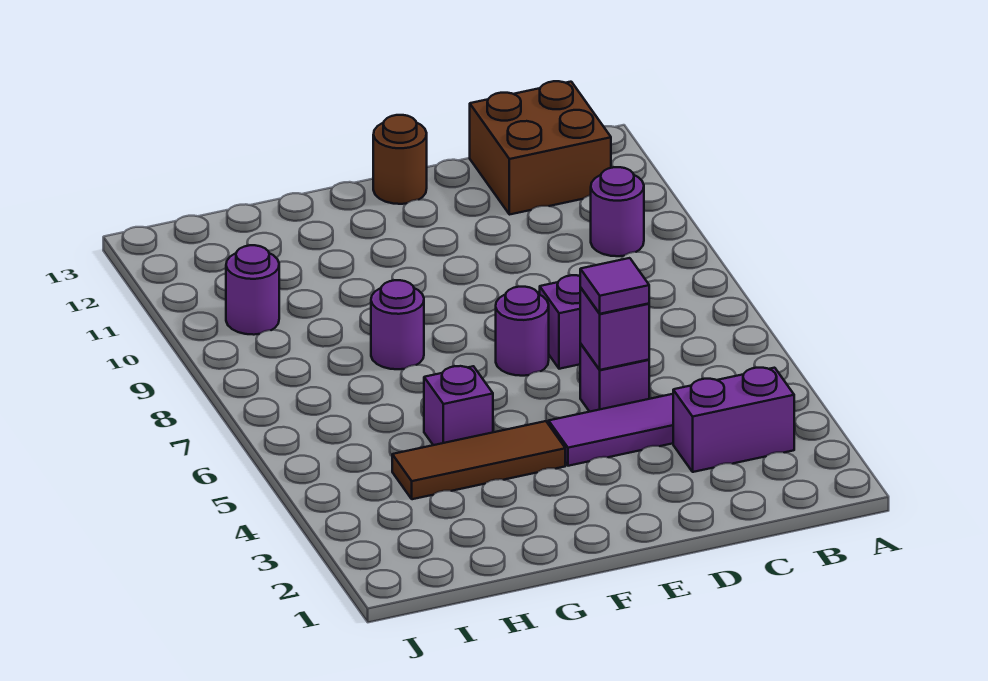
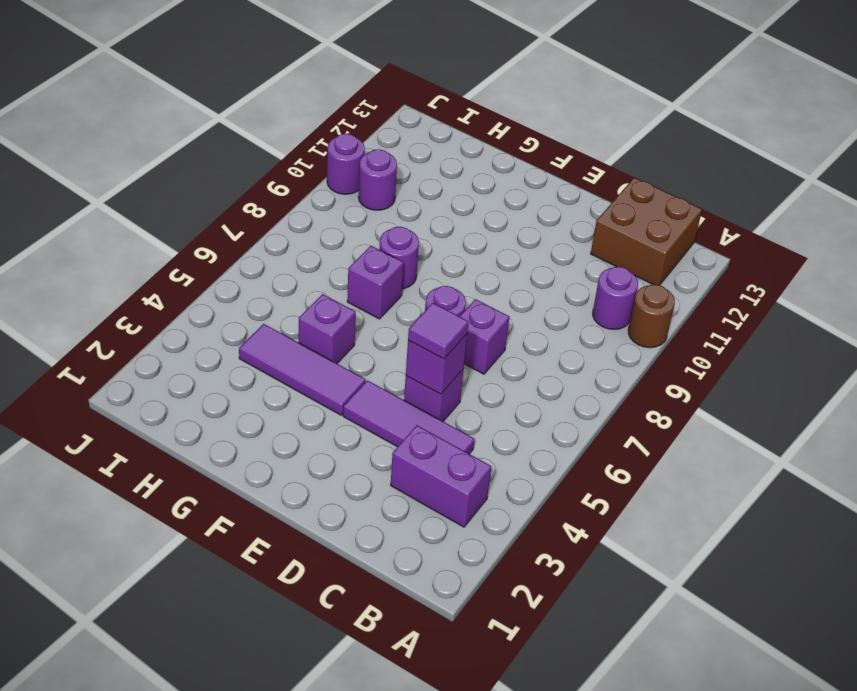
brown 1x1 round brick [373,115,427,204] -> brown 1x1 round brick moved to [628,284,675,348]
brown 1x3 tile [392,421,565,499] -> purple 1x3 tile [239,324,366,415]
none -> purple 1x1 brick [347,246,404,319]
none -> purple 1x1 round brick [327,134,365,194]

